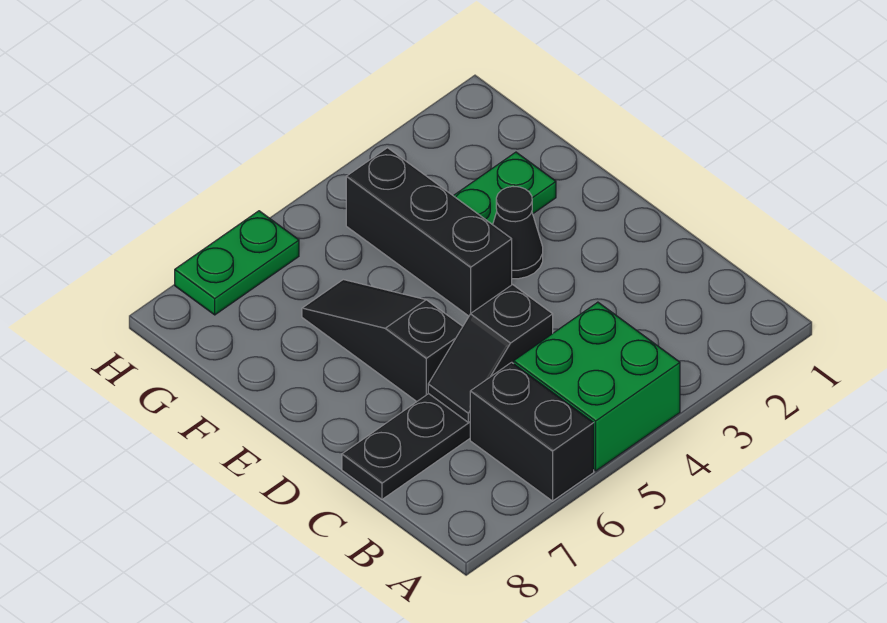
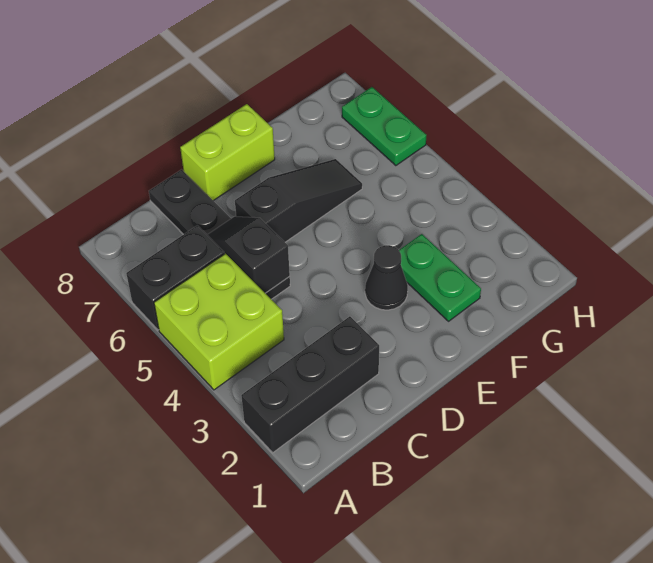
green 2x2 brick [514,302,680,471] -> lime 2x2 brick [154,254,284,390]
none -> lime 1x2 brick [180,104,275,201]
black 1x3 brick [346,148,512,316] -> black 1x3 brick moved to [241,316,379,453]

